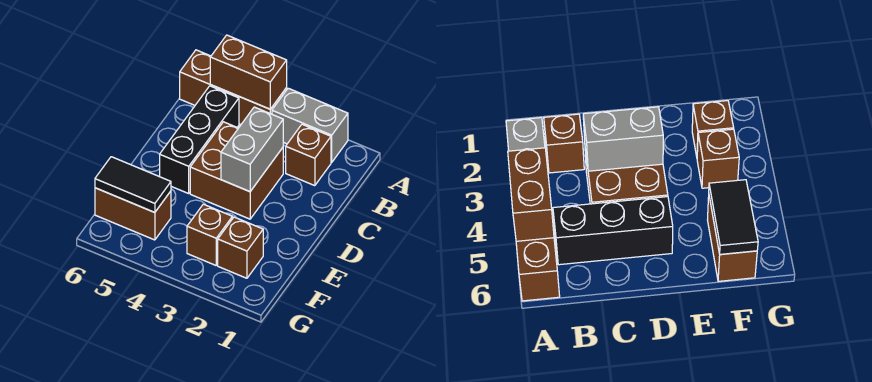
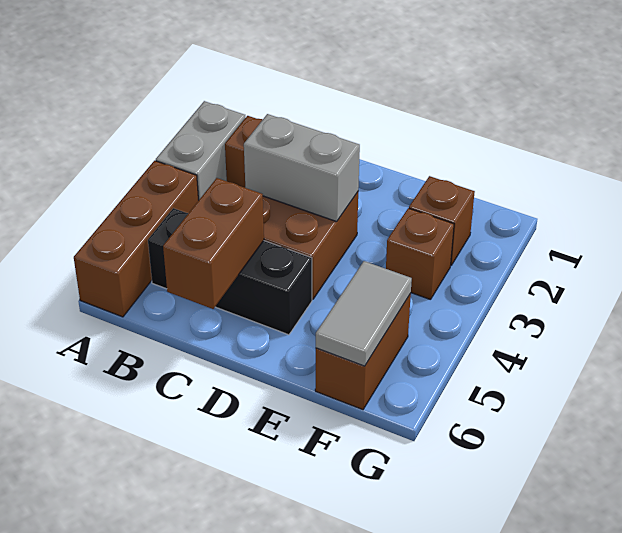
brown 1x2 brick [210,35,287,109] -> brown 1x2 brick moved to [163,178,264,309]
black 1x2 tile [95,157,171,212] -> grey 1x2 tile [316,261,412,366]

